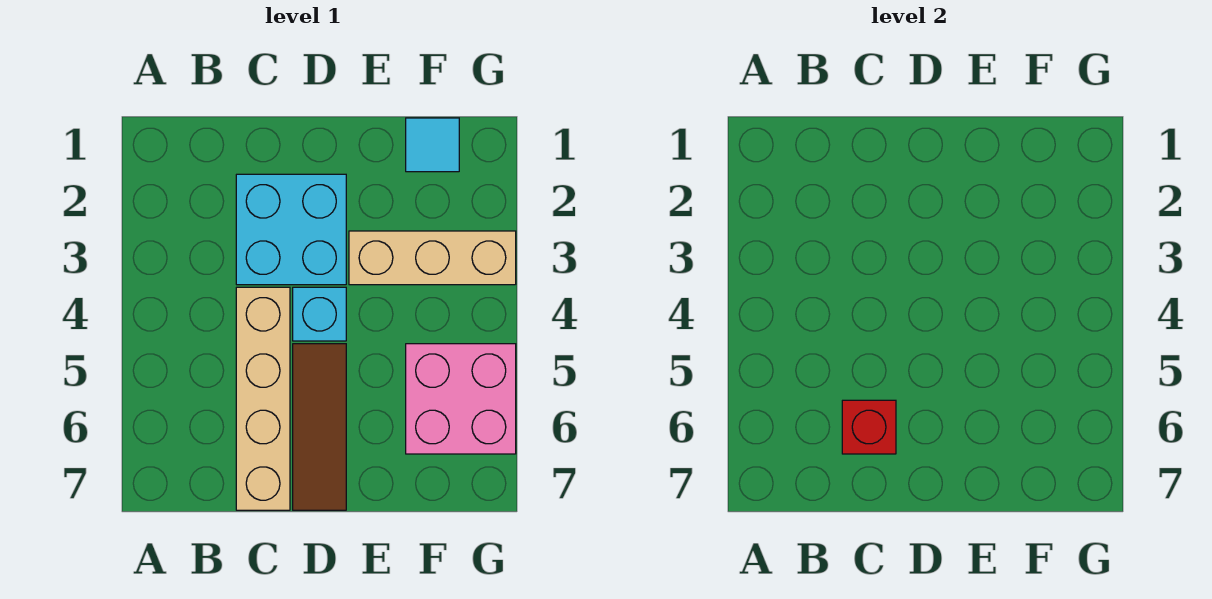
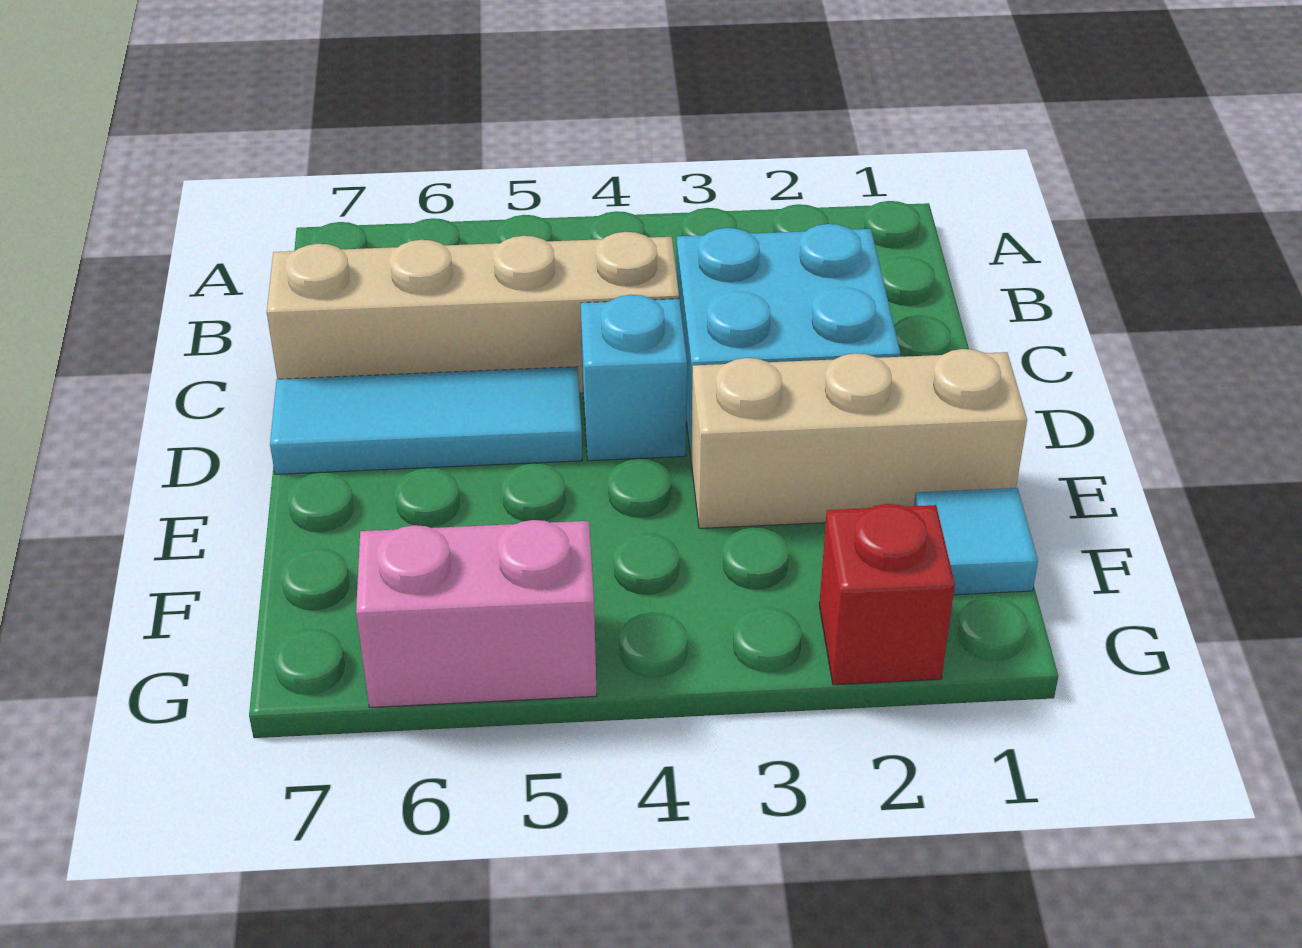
red 1x1 brick [842,400,896,454] -> red 1x1 brick moved to [819,504,955,685]
brown 1x3 tile [293,344,346,510] -> cyan 1x3 tile [270,367,582,474]
tan 1x3 brick [349,231,516,285] -> tan 1x3 brick turned to [691,349,1027,528]
pink 2x2 brick [406,344,516,454] -> pink 1x2 brick [356,520,597,707]

